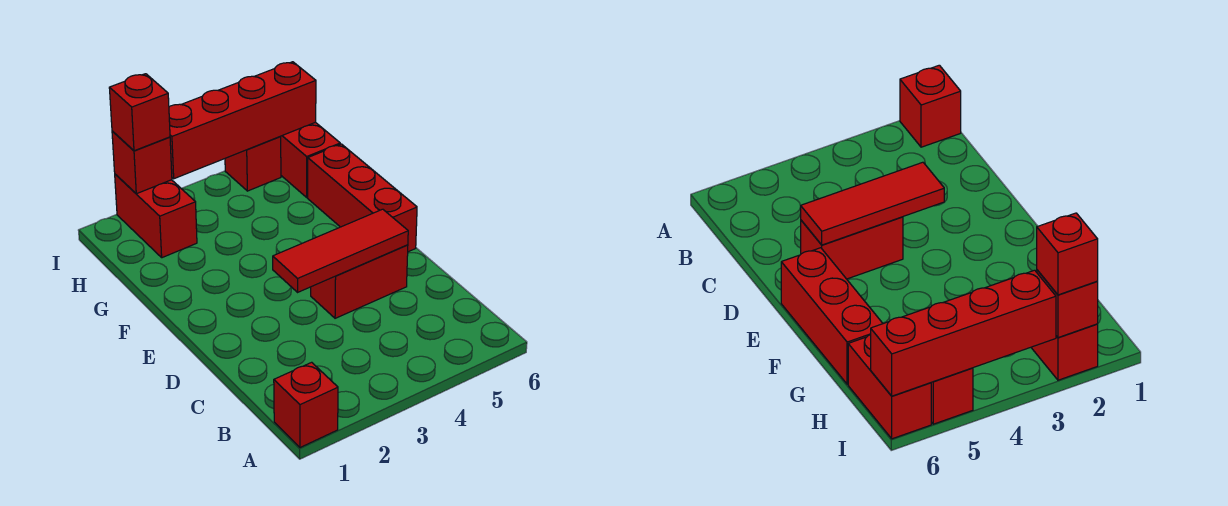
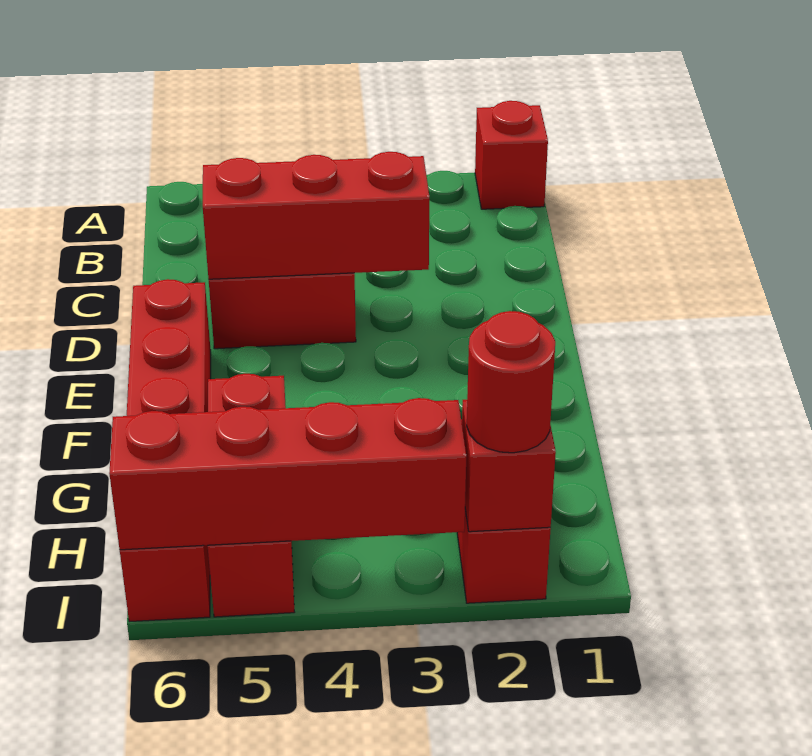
red 1x3 tile [273,209,408,292] -> red 1x3 brick [203,152,429,279]
red 1x1 brick [109,74,170,151] -> red 1x1 round brick [467,311,555,453]
red 1x1 brick [225,137,281,191] -> red 1x3 brick [207,374,294,617]

